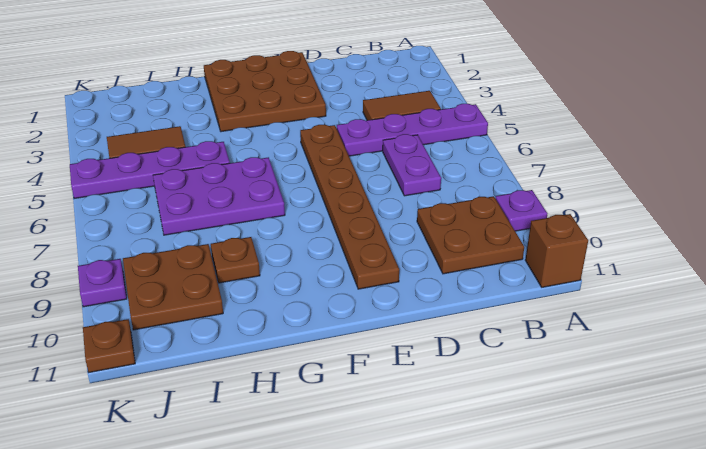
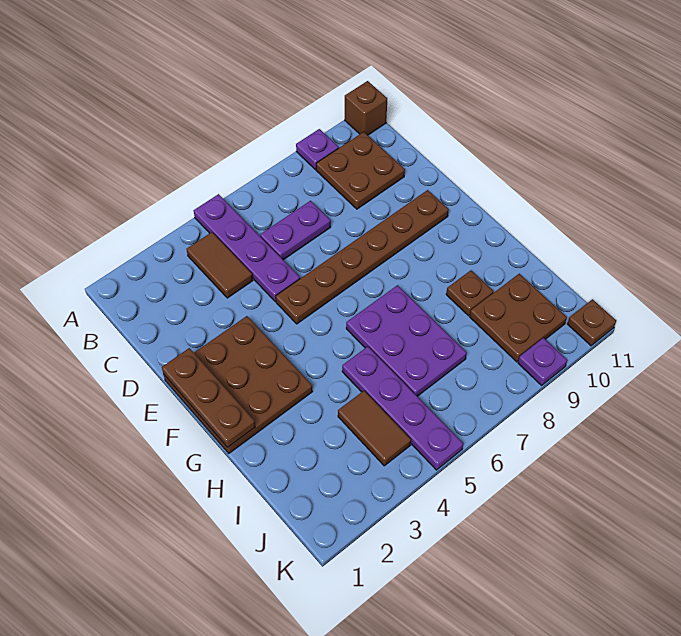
none -> brown 1x3 plate [162,348,255,447]

